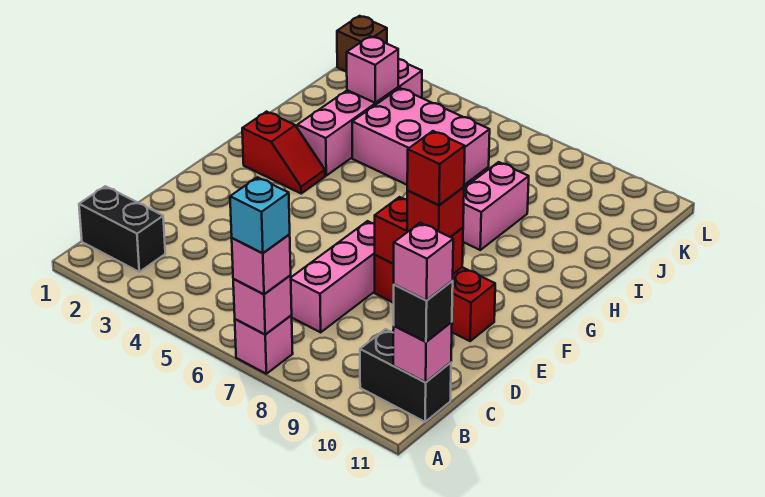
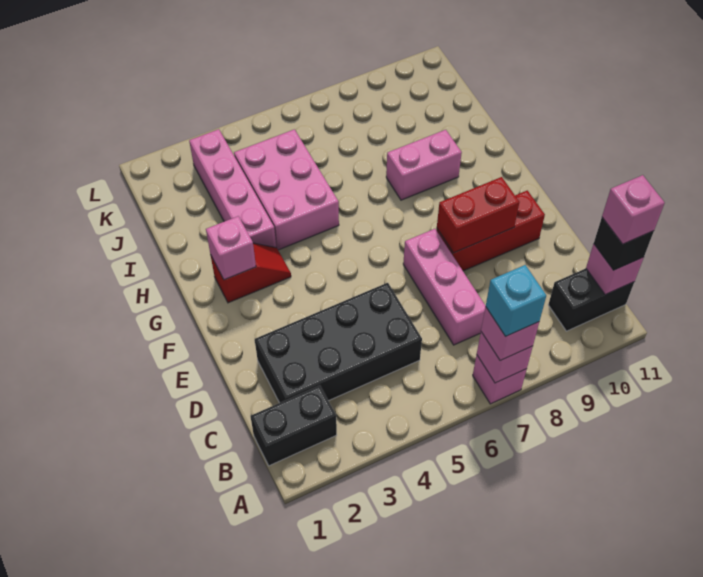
none -> black 2x4 brick [255,283,422,403]
red 1x1 brick [407,187,464,237] -> none
red 1x1 brick [407,131,465,205] -> none
pink 1x2 brick [463,162,529,250] -> pink 1x2 brick turned to [386,130,462,200]
pink 2x3 brick [352,88,490,185] -> pink 2x3 brick turned to [234,129,339,250]
pink 1x1 brick [347,36,398,103] -> pink 1x1 brick moved to [206,216,256,280]
brown 1x1 brick [337,16,387,72] -> none

